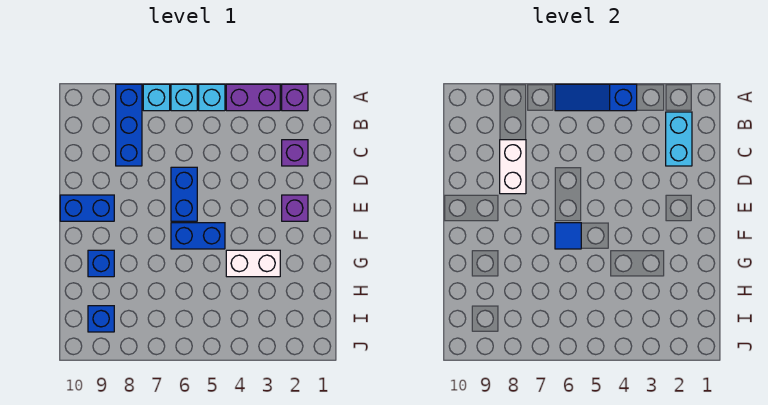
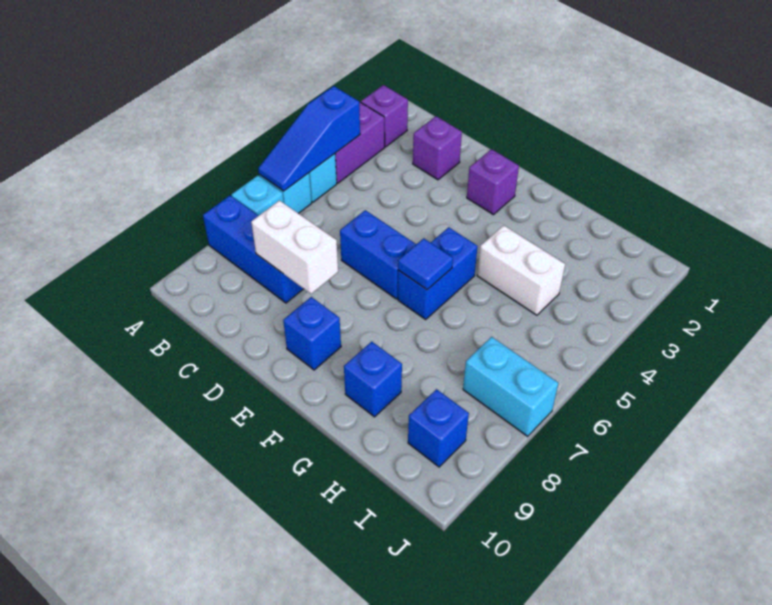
cyan 1x2 brick [666,112,692,166] -> cyan 1x2 brick moved to [463,337,558,436]
blue 1x2 brick [60,195,114,221] -> blue 1x1 brick [283,297,341,370]
white 1x2 brick [226,250,280,277] -> white 1x2 brick turned to [477,225,565,315]

